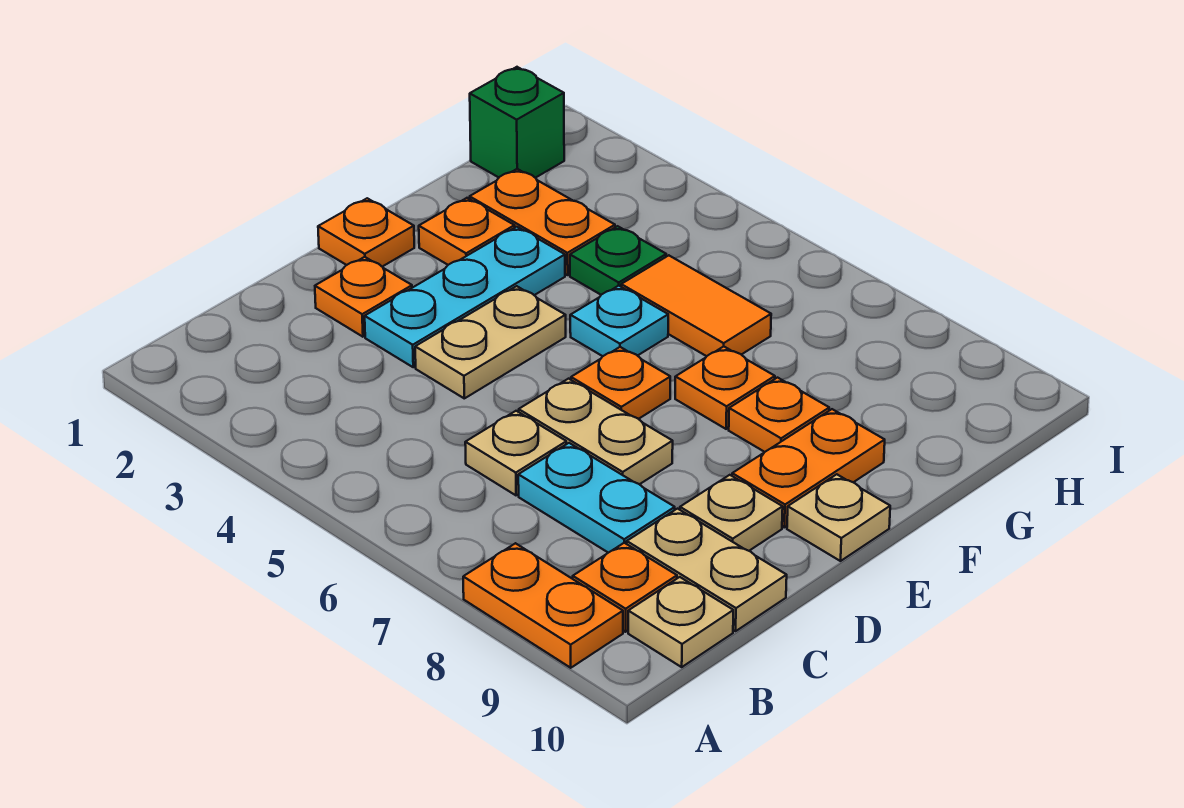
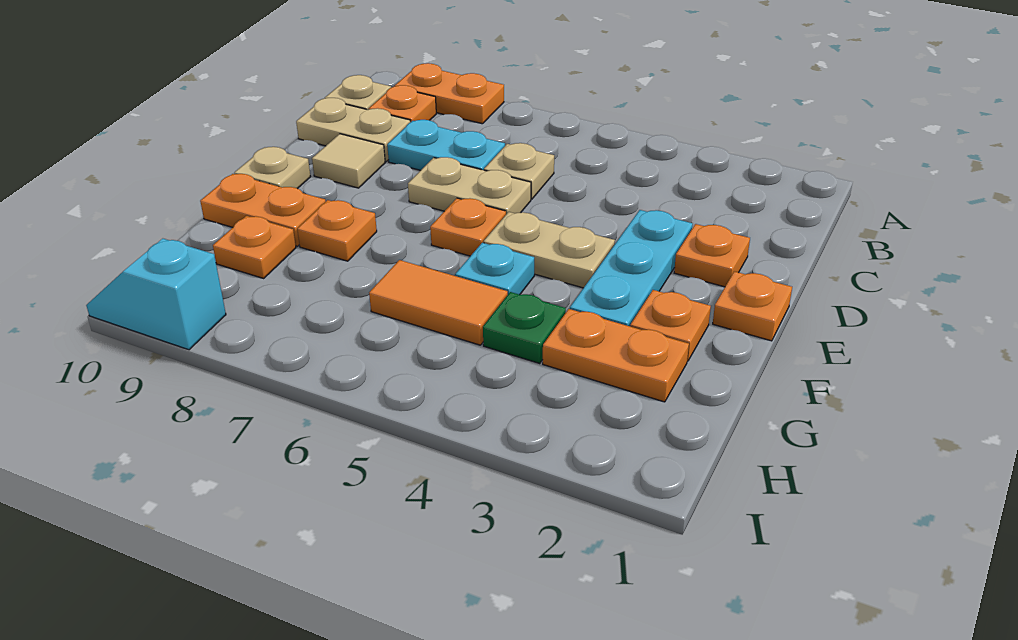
tan 1x2 plate [415,286,566,398] -> tan 1x2 plate turned to [483,212,615,288]
tan 1x1 plate [680,475,783,551] -> tan 1x1 tile [312,134,385,188]
orange 1x2 plate [732,409,885,527] -> orange 1x2 plate turned to [200,174,326,246]
orange 1x1 plate [675,346,775,429] -> orange 1x1 plate moved to [213,216,296,278]
green 1x1 brick [470,67,564,178] -> none
none -> cyan 1x2 slope [86,239,226,350]

